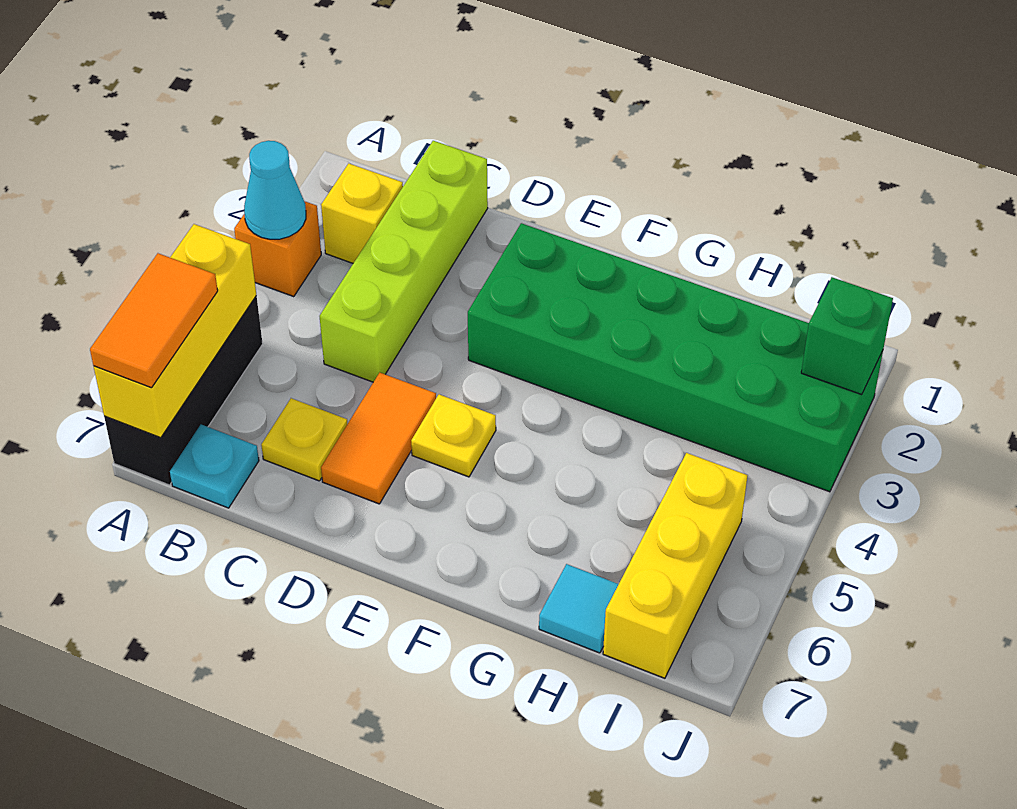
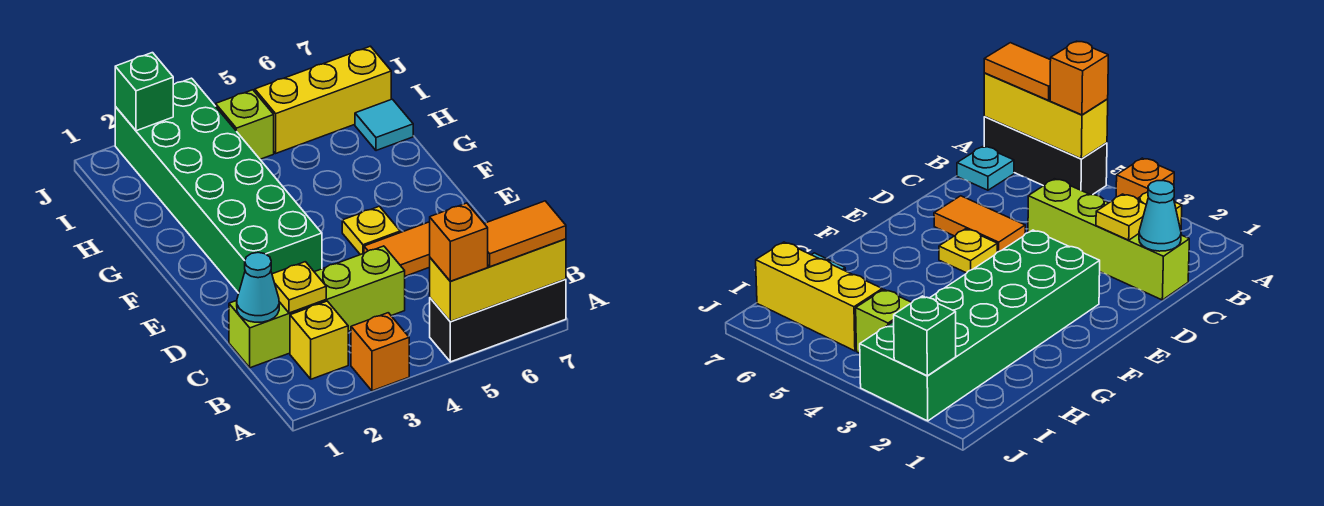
cyan 1x1 cone [244,141,306,239] -> cyan 1x1 cone moved to [237,252,279,322]
none -> orange 1x1 brick [430,203,488,281]
yellow 1x1 plate [261,398,347,481] -> yellow 1x1 plate moved to [272,262,326,313]
none -> lime 1x1 brick [216,90,274,159]

